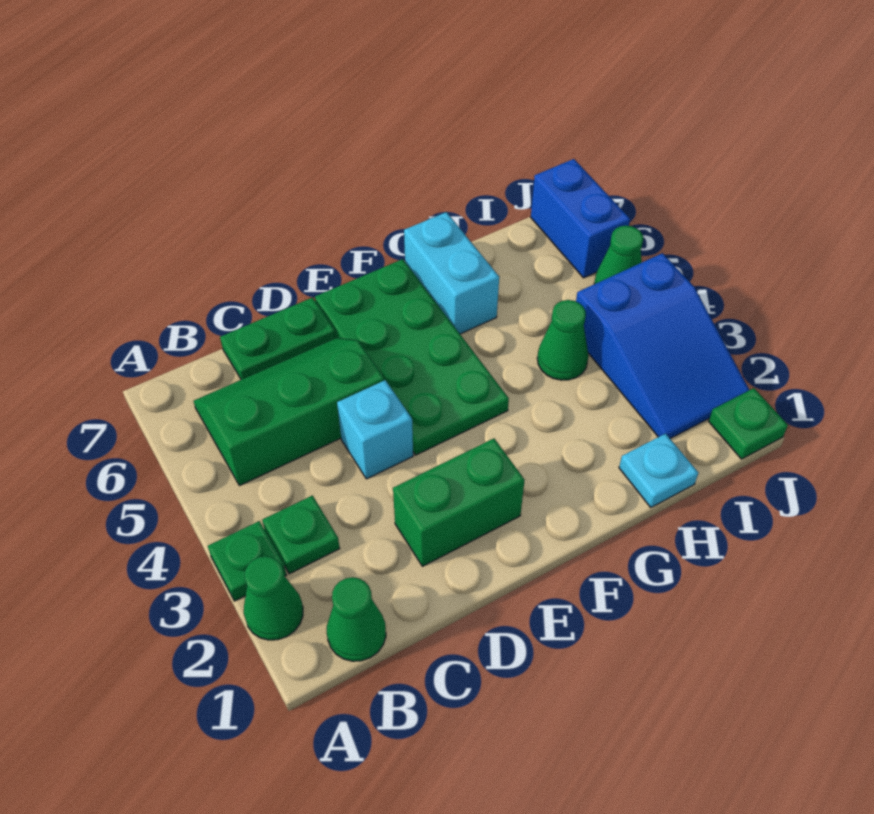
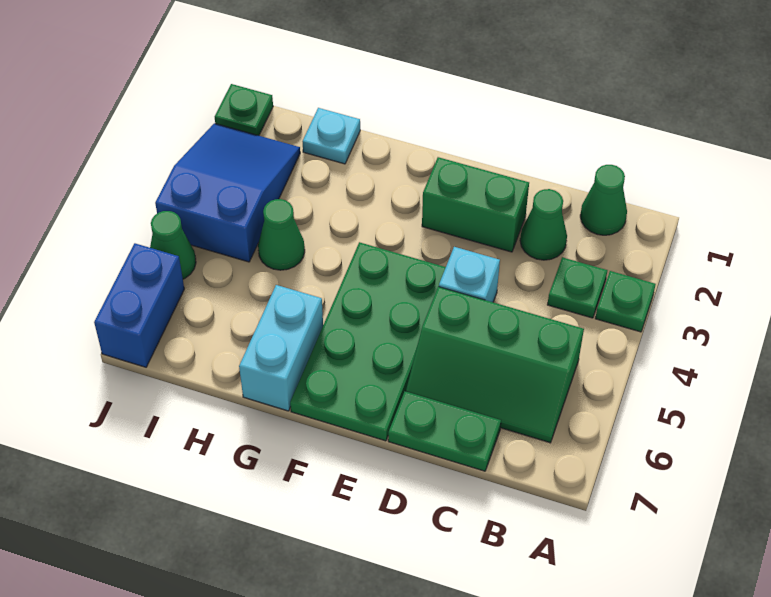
green 1x1 cone [244,556,303,640] -> green 1x1 cone moved to [520,189,567,260]

